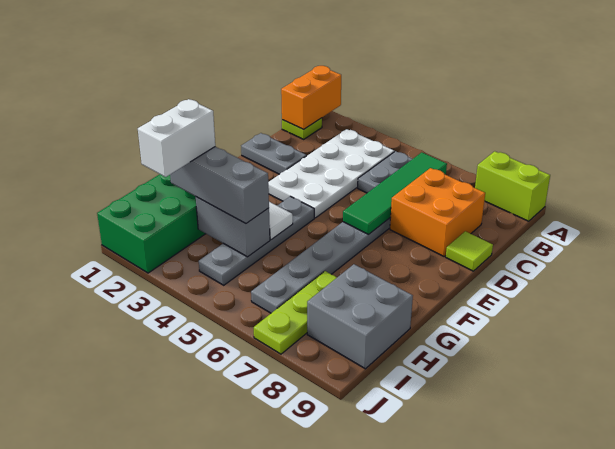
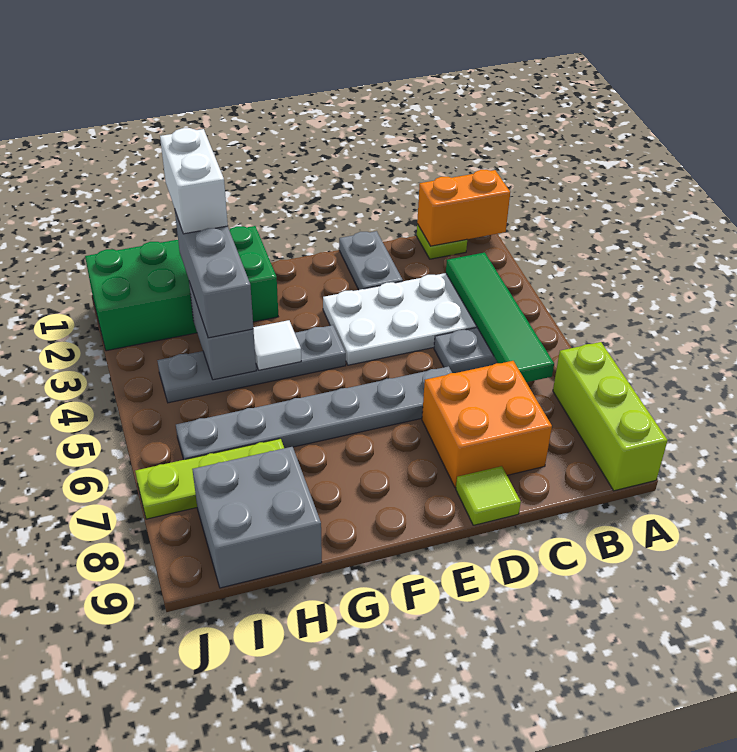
lime 1x2 brick [475,151,550,221] -> lime 1x3 brick [553,342,668,491]
green 1x4 tile [343,152,447,234] -> green 1x4 tile turned to [446,252,554,382]
white 1x2 brick [138,99,215,177] -> white 1x2 brick turned to [160,128,228,234]

